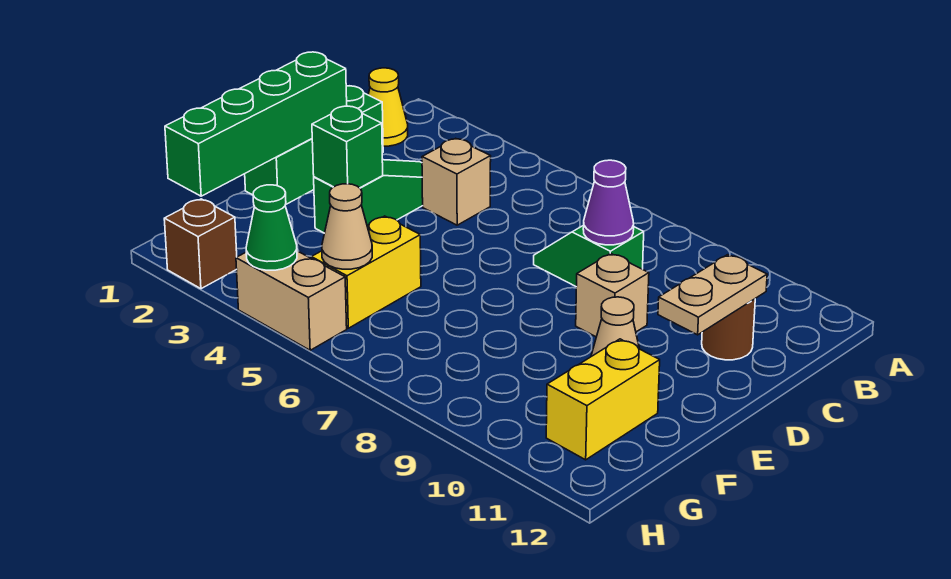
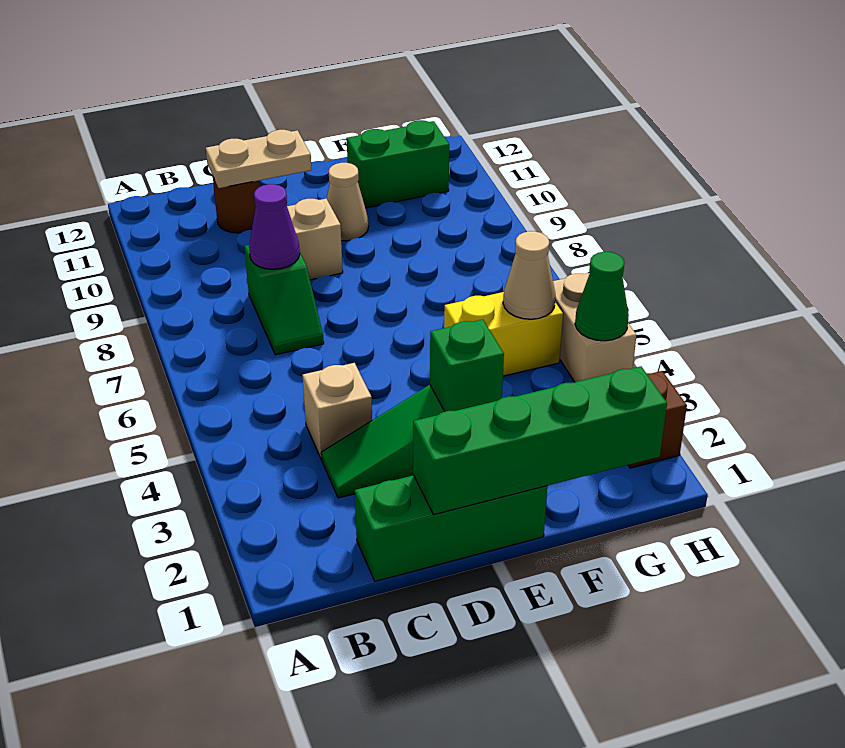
yellow 1x1 cone [368,68,408,146] -> none
yellow 1x2 brick [546,339,660,460] -> green 1x2 brick [347,120,449,208]

